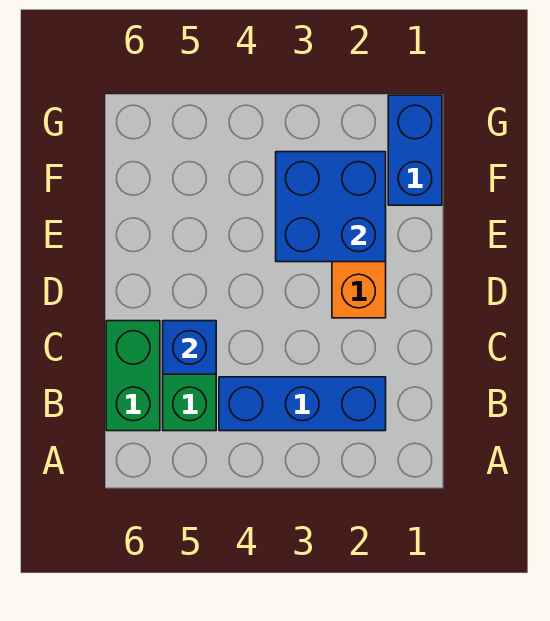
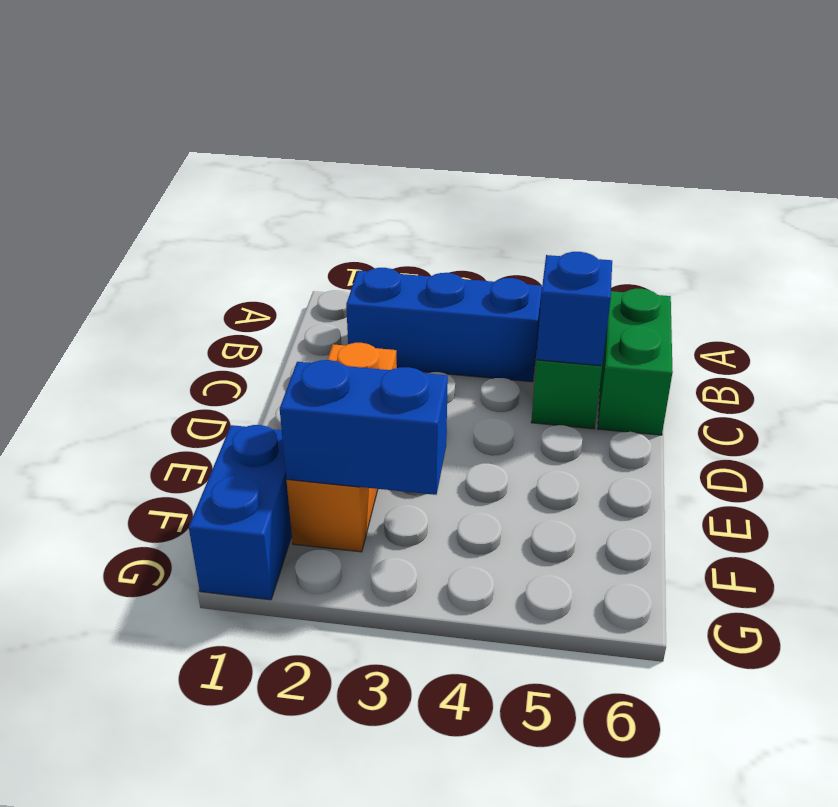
blue 2x2 brick [276,152,386,262] -> blue 1x2 brick [280,360,448,495]

